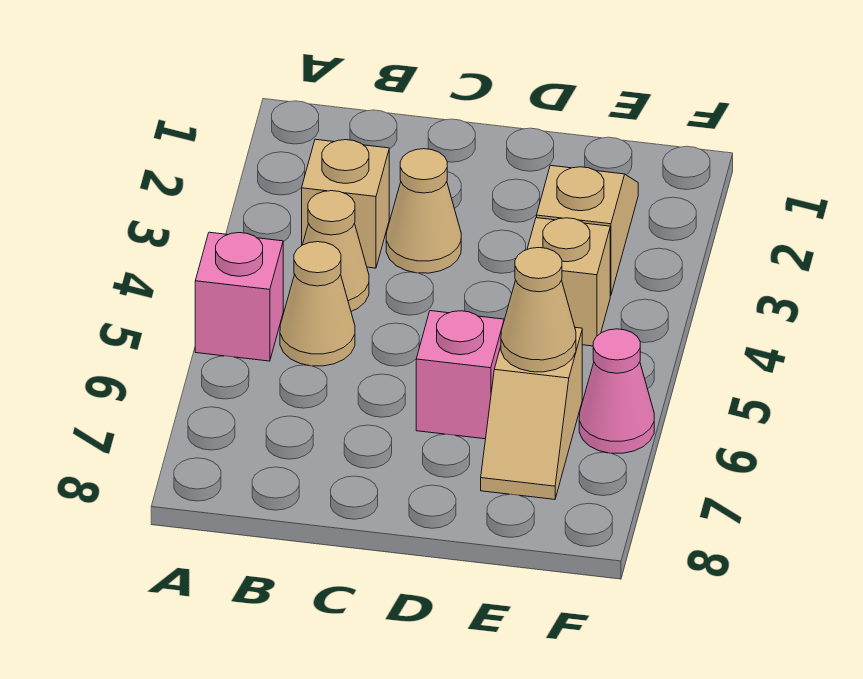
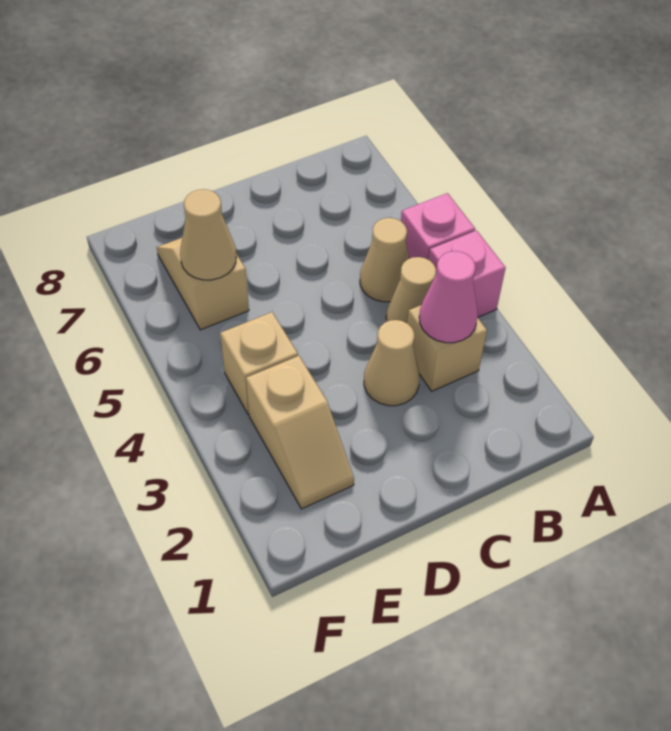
pink 1x1 brick [416,311,504,439] -> pink 1x1 brick moved to [429,230,505,317]
pink 1x1 cone [579,329,654,453] -> pink 1x1 cone moved to [419,251,478,343]

